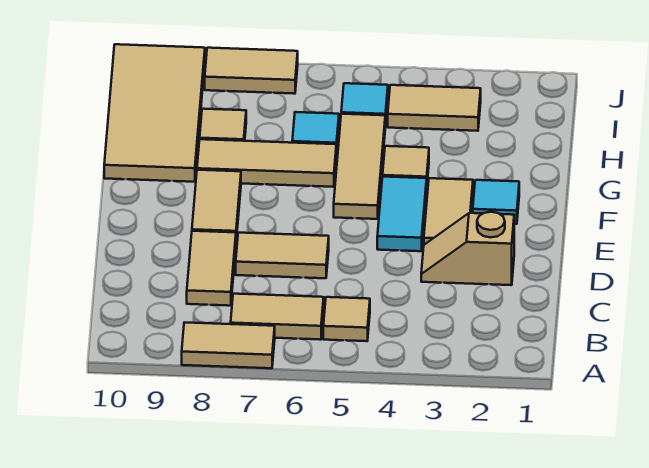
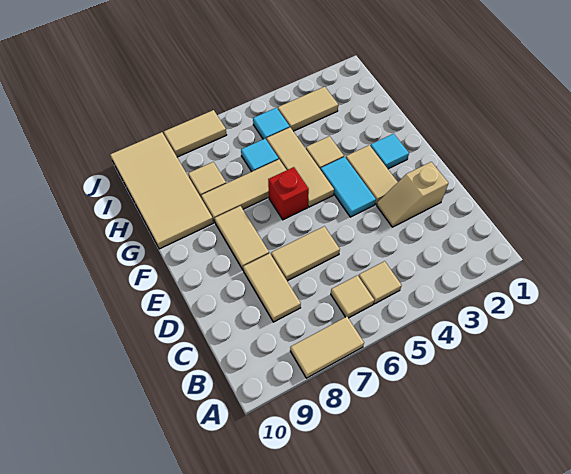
tan 1x2 tile [231,294,324,340] -> tan 1x1 tile [331,275,374,318]
none -> red 1x1 brick [268,167,309,220]

